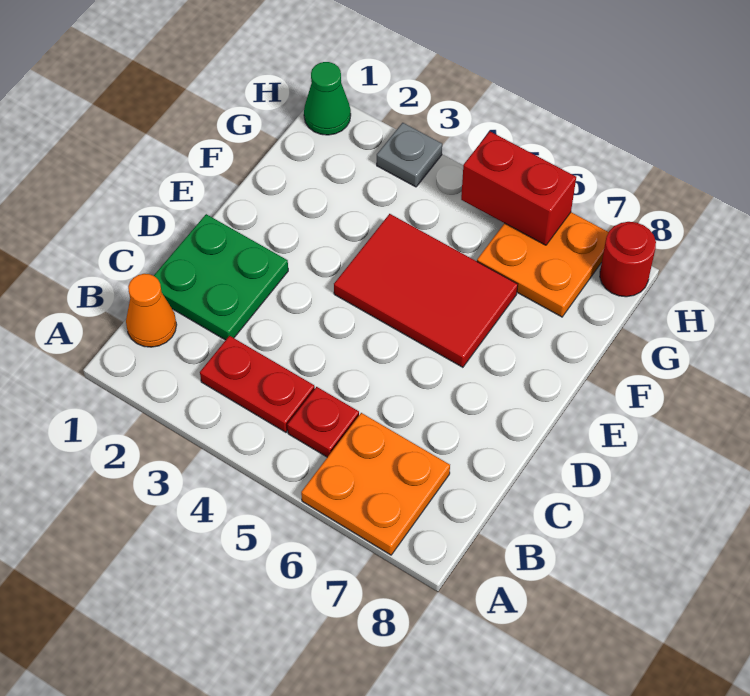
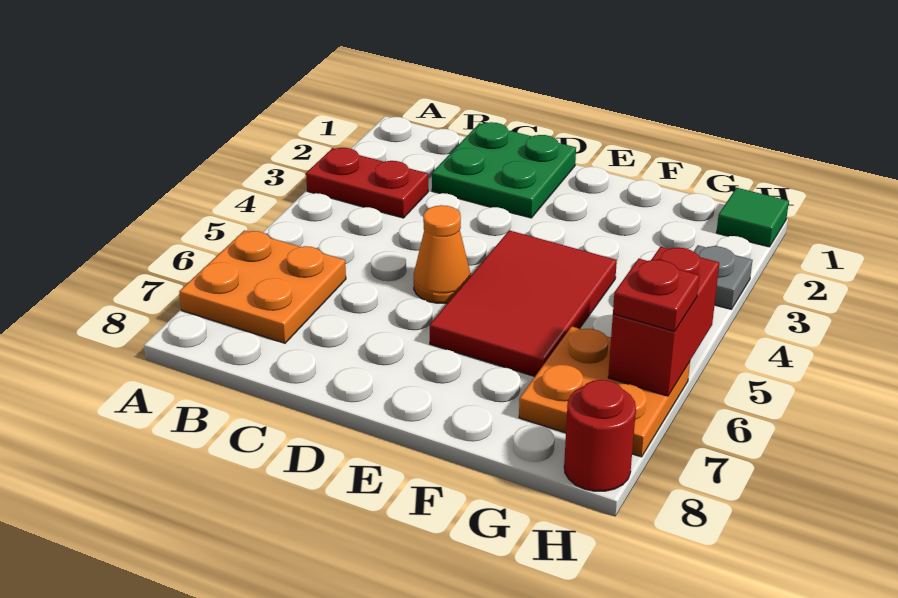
orange 1x1 cone [126,274,177,347] -> orange 1x1 cone moved to [414,205,471,303]
red 1x2 plate [200,336,315,432] -> red 1x2 plate turned to [306,148,428,218]
red 1x1 plate [287,387,359,457] -> red 1x1 plate moved to [613,259,699,331]
green 1x1 cone [304,62,351,135] -> green 1x1 tile [716,188,789,247]

